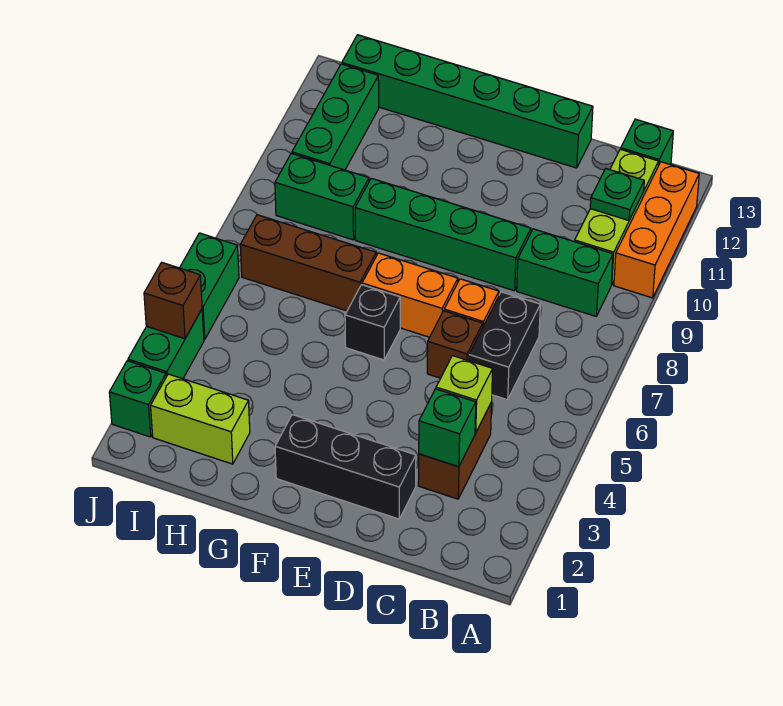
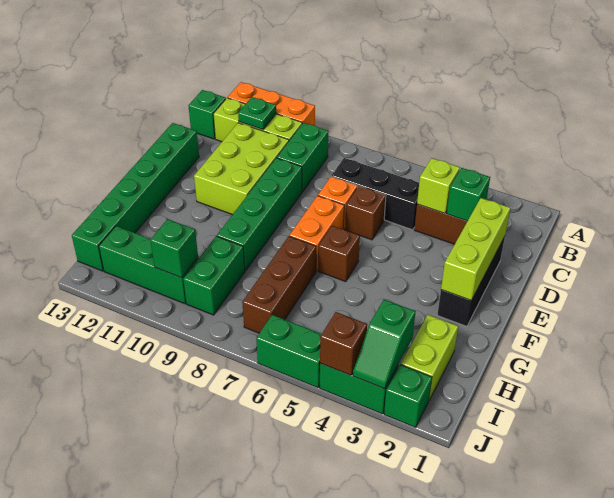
black 1x2 brick [469,292,540,400] -> black 1x3 brick [332,158,419,230]
none -> lime 2x3 brick [194,123,289,215]
none -> lime 1x3 brick [441,198,510,300]
black 1x1 brick [345,285,400,360] -> brown 1x1 brick [318,226,360,282]
none -> green 1x2 slope [353,300,416,389]
none -> green 1x1 brick [150,219,198,278]

